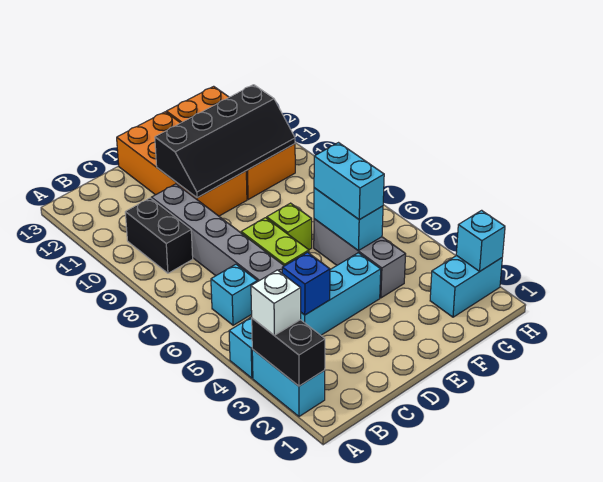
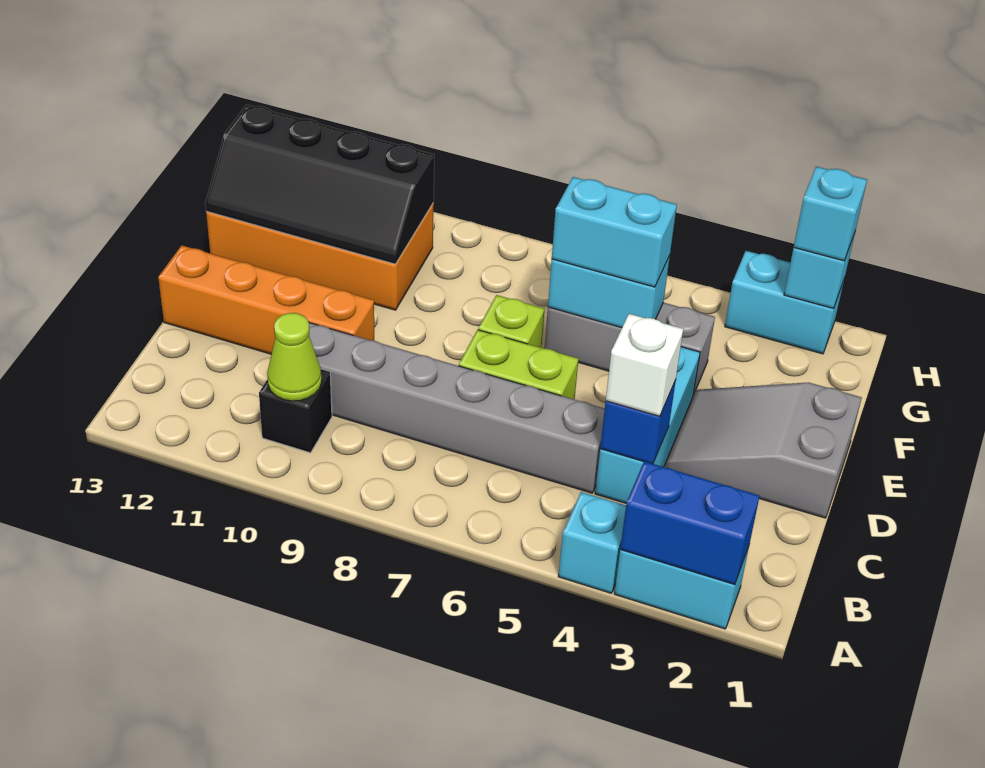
black 1x2 brick [252,318,325,386] -> blue 1x2 brick [620,461,759,585]
white 1x1 brick [251,270,301,335] -> white 1x1 brick moved to [606,314,683,416]
cyan 1x1 brick [211,264,257,325] -> cyan 1x1 brick moved to [794,166,867,261]
black 1x2 brick [125,198,193,273] -> black 1x1 brick [259,369,332,453]
none -> lime 1x1 cone [267,313,322,401]
none -> grey 2x3 slope [666,382,862,518]
orange 2x4 brick [117,112,247,216] -> orange 1x4 brick [158,245,374,354]
black 2x4 slope [155,85,295,198] -> black 2x4 slope turned to [205,105,434,264]
cyan 1x2 brick [430,255,502,317] -> cyan 1x2 brick turned to [725,251,844,354]

